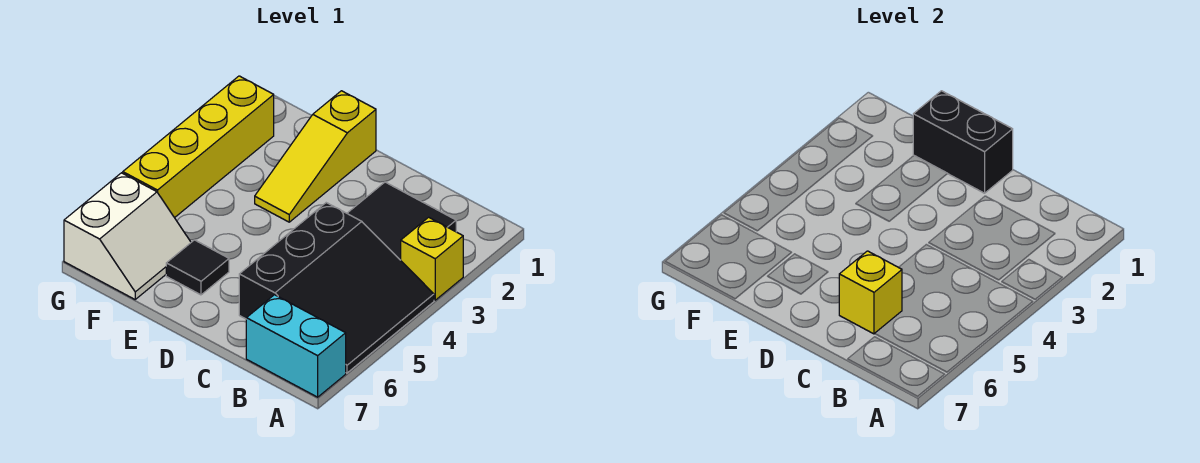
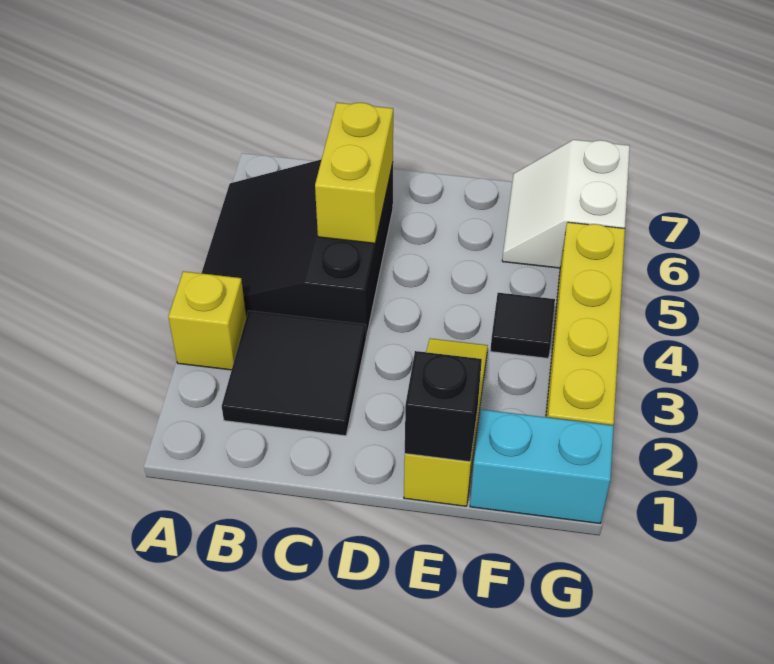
cyan 1x2 brick [246,295,346,397] -> cyan 1x2 brick moved to [470,409,614,523]
yellow 1x1 brick [839,251,902,334] -> yellow 1x2 brick [315,103,393,243]
black 1x2 brick [913,91,1013,193] -> black 1x1 brick [405,351,482,462]
black 1x1 tile [166,240,229,295] -> black 1x1 tile moved to [490,293,555,358]

